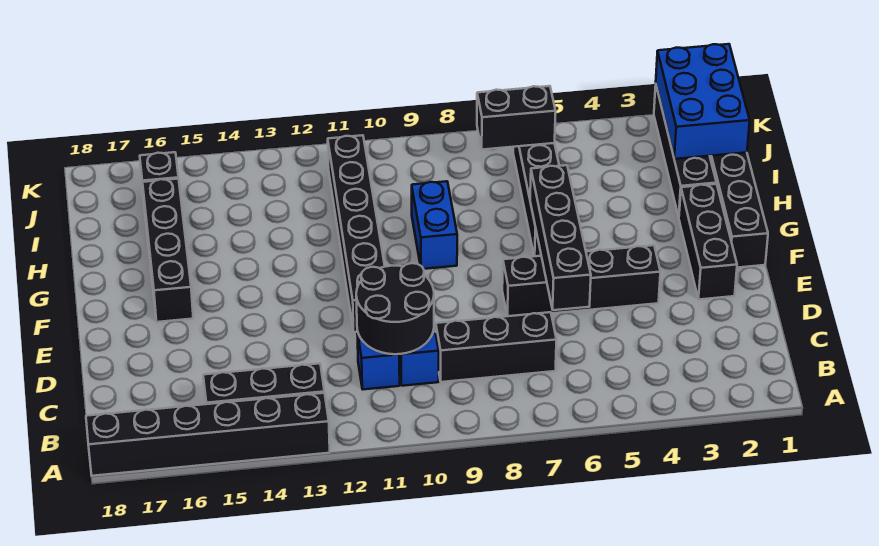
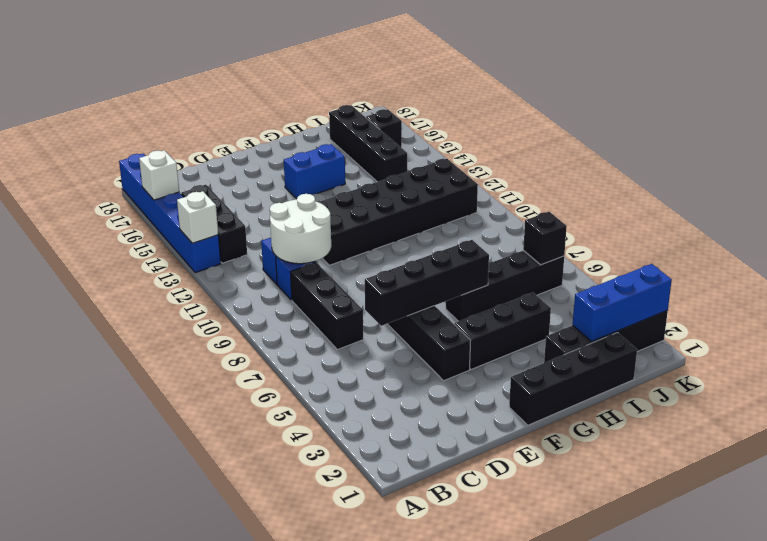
black 1x6 brick [86,393,330,476] -> blue 1x6 brick [119,154,221,273]
none -> white 1x1 brick [177,191,218,243]
none -> white 1x1 brick [139,150,179,200]
black 2x2 round brick [356,263,434,354] -> white 2x2 round brick [270,194,331,264]
black 1x3 brick [679,184,737,299] -> black 1x3 brick moved to [454,293,551,369]
black 1x6 brick [328,135,385,332] -> black 2x6 brick [316,159,478,265]
black 1x4 brick [143,179,193,322] -> black 1x4 brick turned to [329,105,407,182]
blue 1x2 brick [412,181,457,269] -> blue 1x2 brick moved to [284,144,345,199]
blue 2x3 brick [656,44,750,159] -> blue 1x3 brick [573,264,672,341]
black 1x2 brick [477,86,556,150] -> black 1x1 brick [523,212,567,265]

